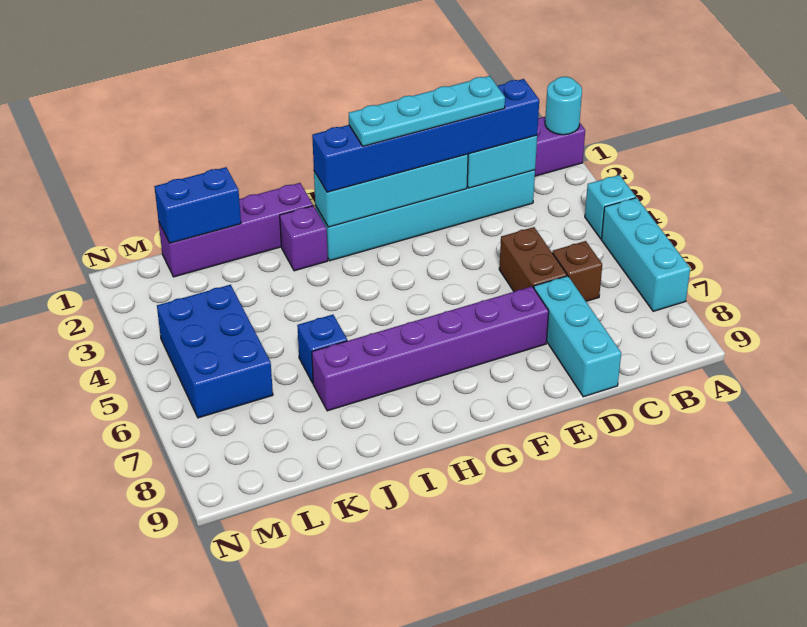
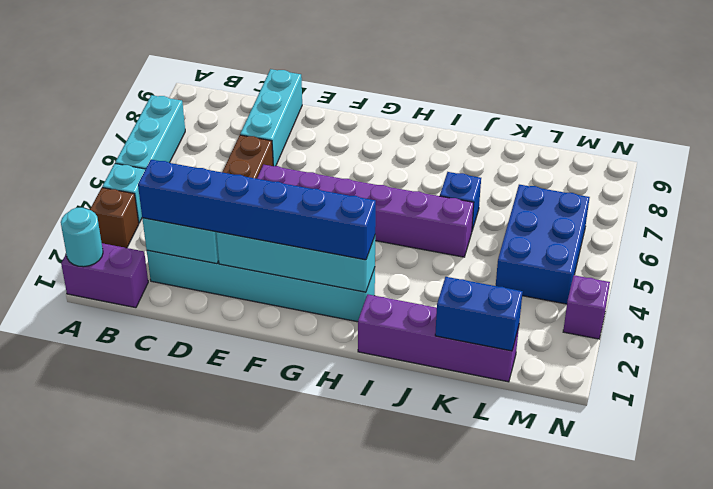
brown 1x1 brick [552,241,602,301] -> brown 1x1 brick moved to [90,188,139,248]
cyan 1x4 plate [349,76,505,146] -> none
purple 1x6 brick [312,287,549,411] -> purple 1x6 brick moved to [257,165,474,257]
purple 1x1 brick [280,206,328,271] -> purple 1x1 brick moved to [563,275,610,339]

